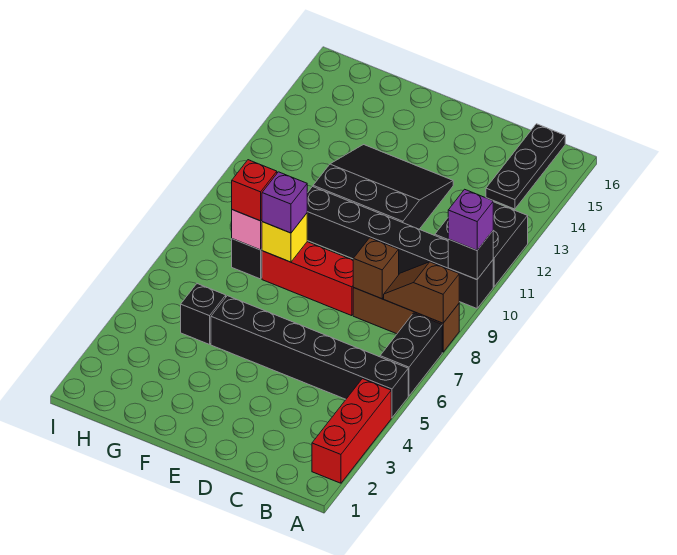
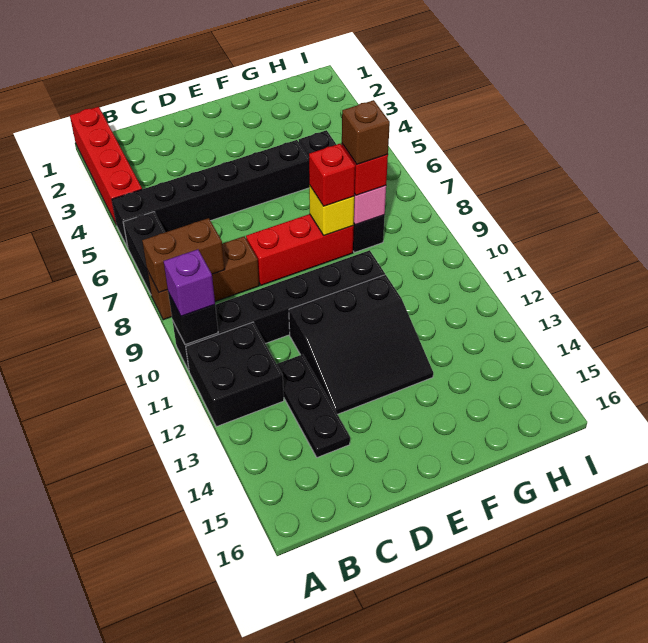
red 1x3 brick [312,379,391,483] -> red 1x4 brick [70,107,142,225]
brown 1x2 slope [384,262,459,323] -> brown 1x2 brick [142,218,225,292]
black 1x3 plate [486,124,565,209] -> black 1x3 plate moved to [277,354,350,458]
brown 1x1 brick [353,238,399,299] -> brown 1x1 brick moved to [342,100,390,164]
purple 1x1 brick [262,172,307,233] -> red 1x1 brick [309,144,355,206]

